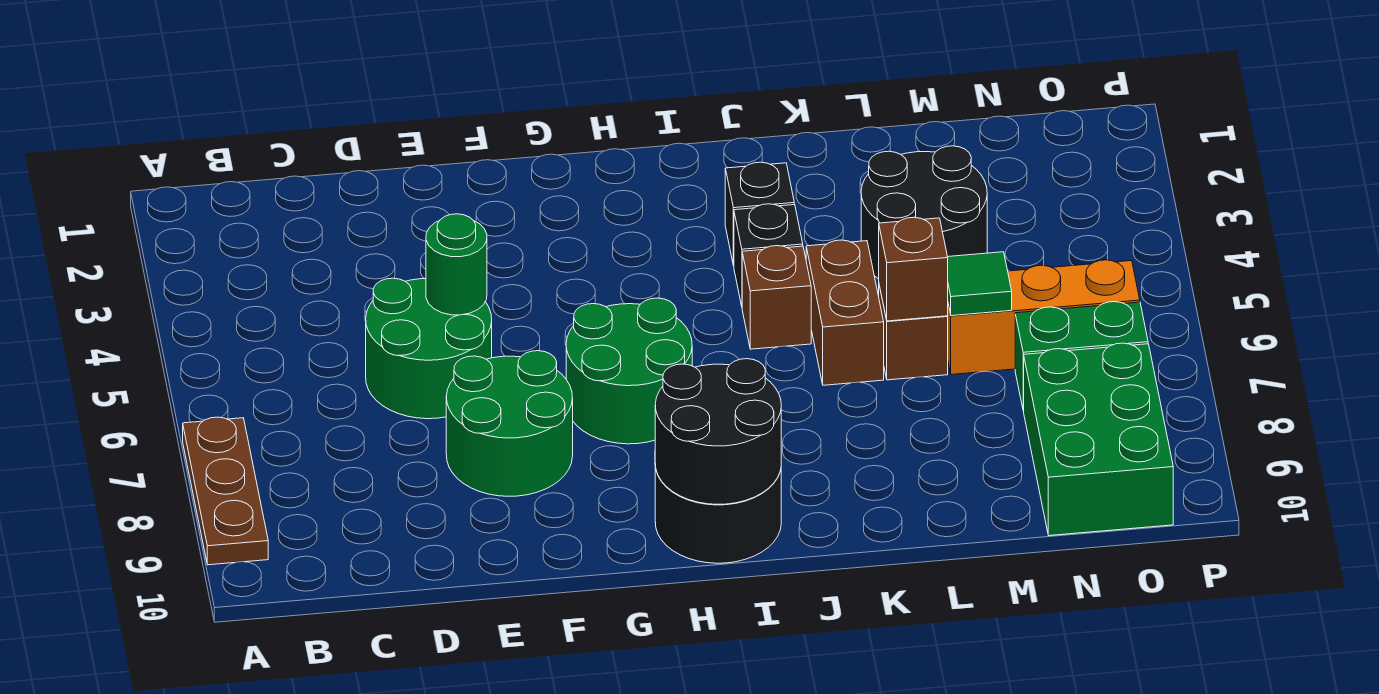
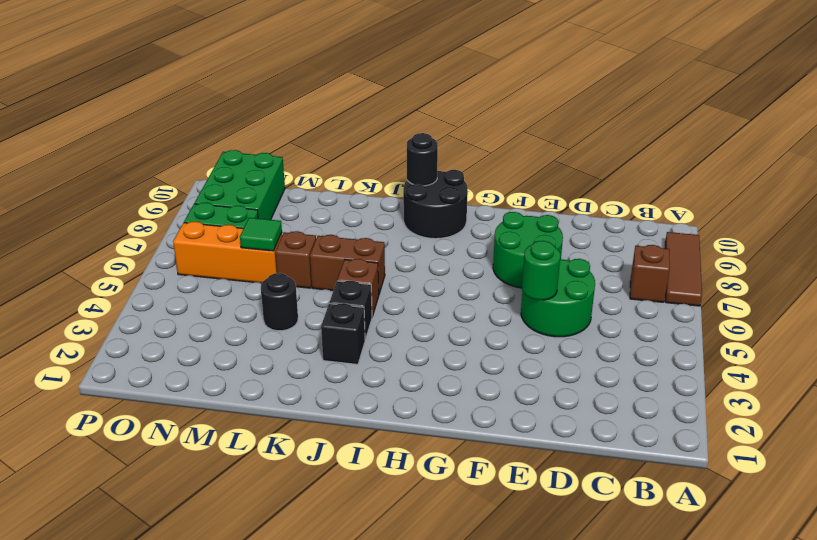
brown 1x3 plate [183,417,268,565] -> brown 1x3 tile [665,232,702,306]
green 2x2 round brick [566,298,692,444] -> none
black 2x2 round brick [655,359,781,504] -> black 1x1 round brick [407,133,438,186]
brown 1x2 brick [806,240,884,385] -> brown 1x2 brick turned to [310,235,385,294]
black 2x2 round brick [861,146,987,279] -> black 1x1 round brick [261,273,298,331]
brown 1x1 brick [879,217,948,321] -> brown 1x1 brick moved to [630,245,670,302]

